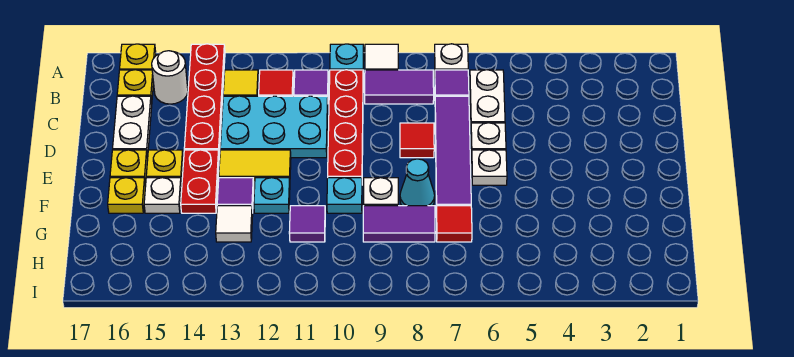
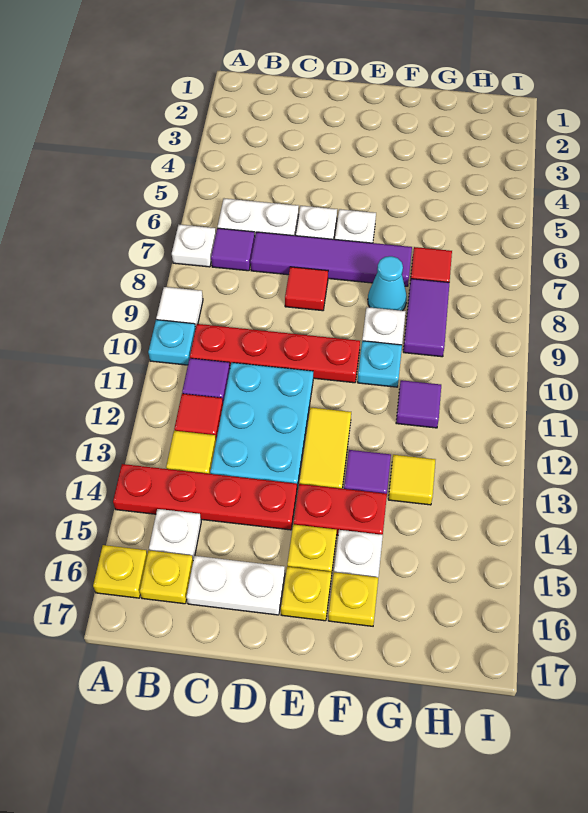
purple 1x2 tile [365,70,434,104] -> none
white 1x1 round brick [152,51,188,104] -> white 1x1 plate [149,509,201,560]
cyan 1x1 plate [254,178,290,213] -> none
white 1x1 tile [216,206,253,242] -> yellow 1x1 tile [388,455,435,505]

